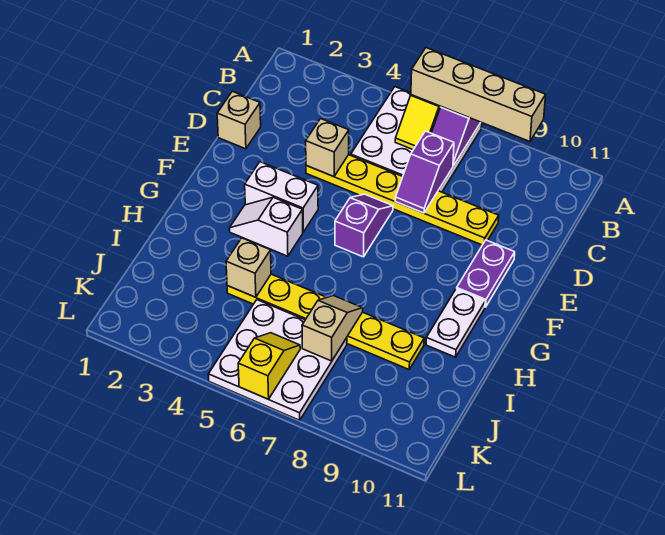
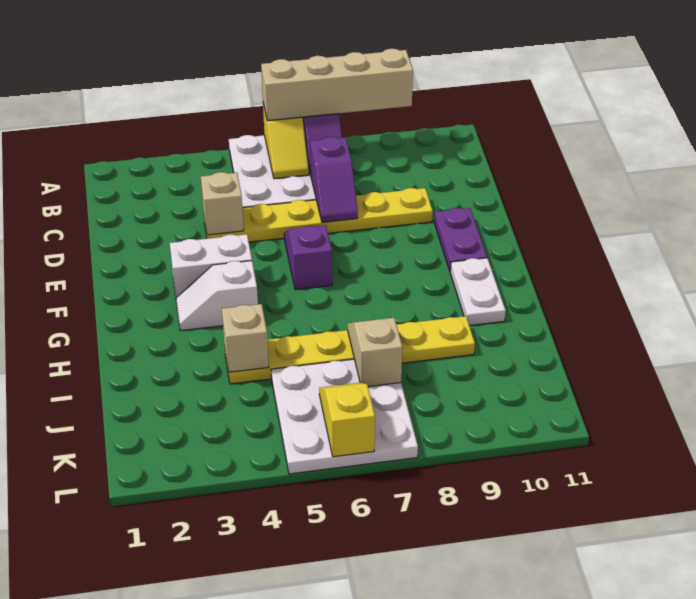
tan 1x1 brick [217,91,261,149] -> none

